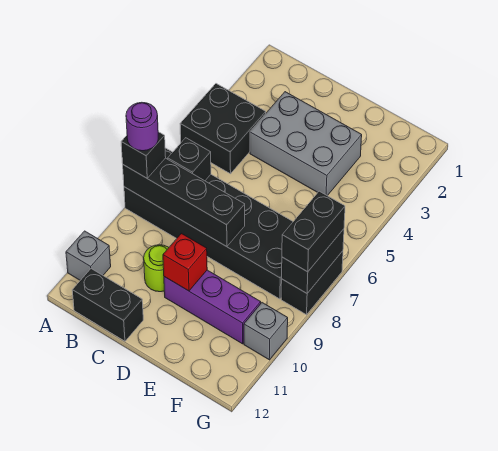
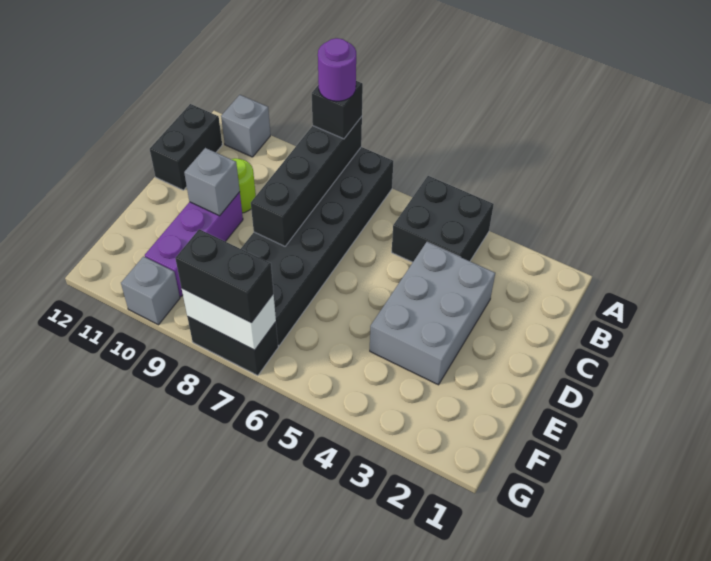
black 1x1 brick [168,138,211,181] -> none
red 1x1 brick [163,233,207,291] -> grey 1x1 brick [184,148,240,216]
black 1x2 brick [282,229,344,293] -> white 1x2 brick [182,289,276,350]

